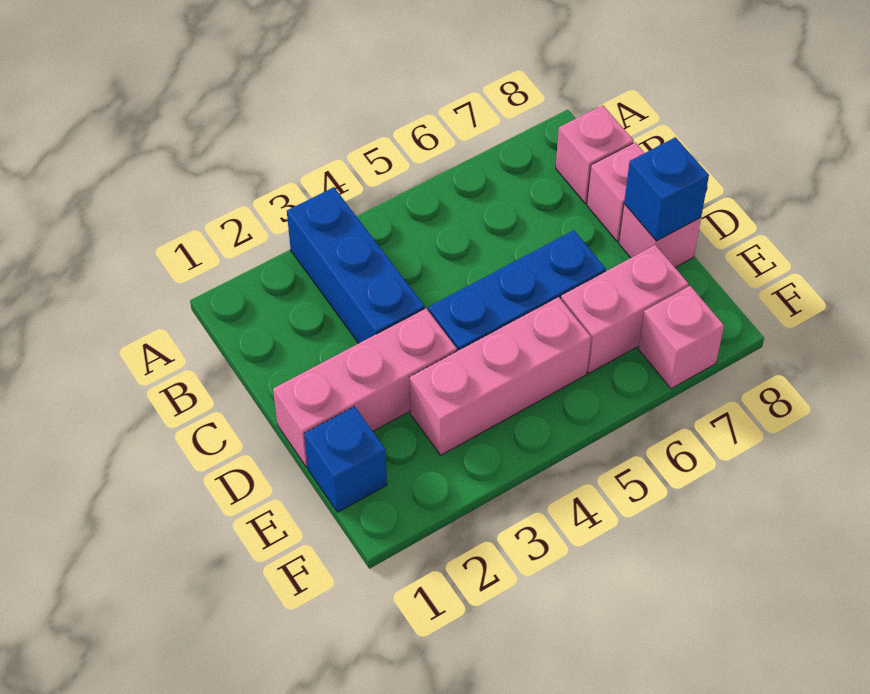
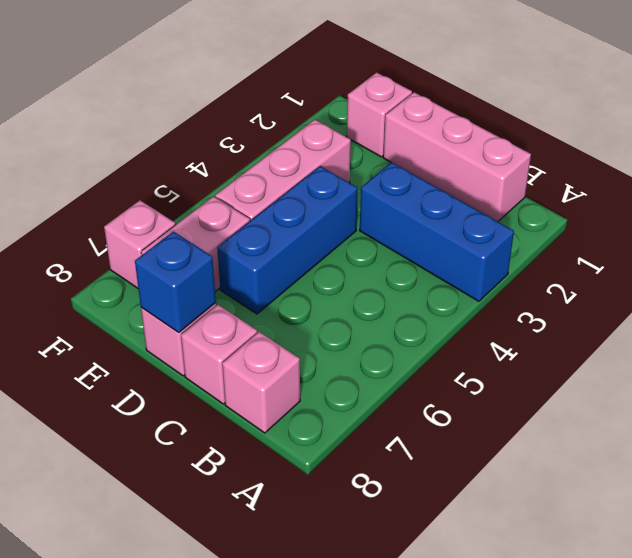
pink 1x3 brick [273,308,457,467] -> pink 1x3 brick turned to [383,92,531,221]
blue 1x1 brick [304,406,387,512] -> pink 1x1 brick [347,73,412,157]

